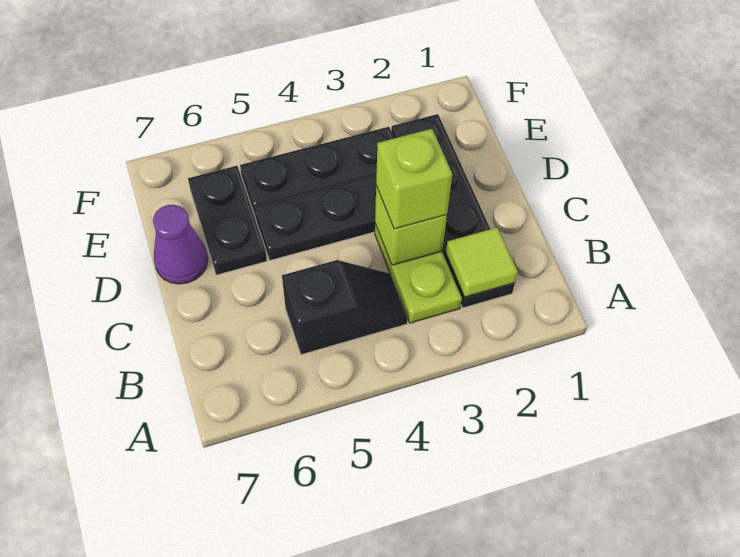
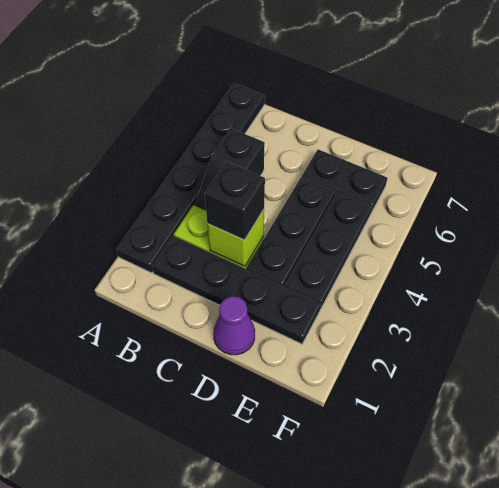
none -> black 1x6 plate [116,83,265,273]
lime 1x1 tile [446,228,518,297] -> none
lime 1x1 brick [376,129,452,229] -> black 1x1 brick [205,162,265,240]
purple 1x1 cone [153,205,208,284] -> purple 1x1 cone moved to [213,296,255,355]

